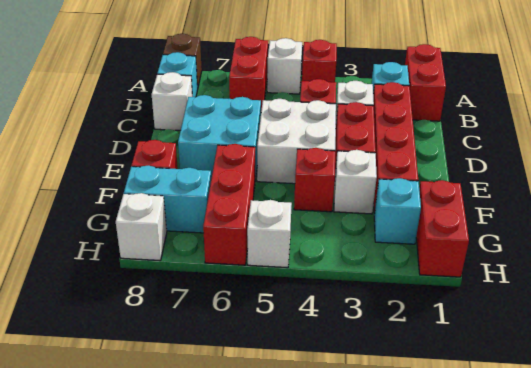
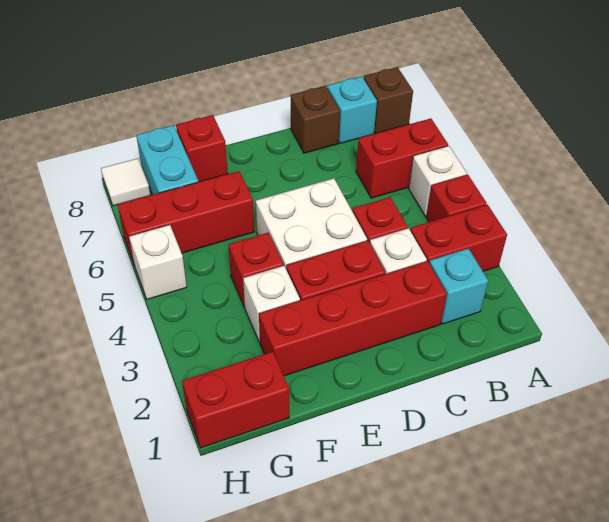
red 1x2 brick [405,44,446,121] -> red 1x2 brick moved to [410,205,507,271]
white 1x1 brick [152,72,192,130] -> brown 1x1 brick [291,86,340,153]
cyan 2x2 brick [178,95,261,180] -> none
cyan 1x1 brick [374,178,421,244] -> none
white 1x1 brick [116,193,167,260] -> white 1x1 tile [101,158,150,206]

